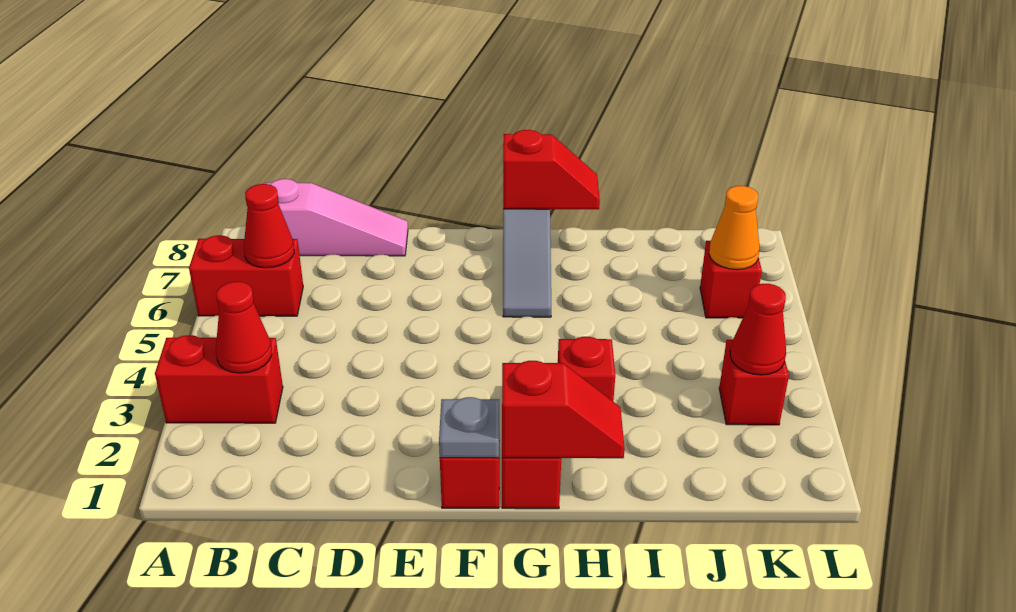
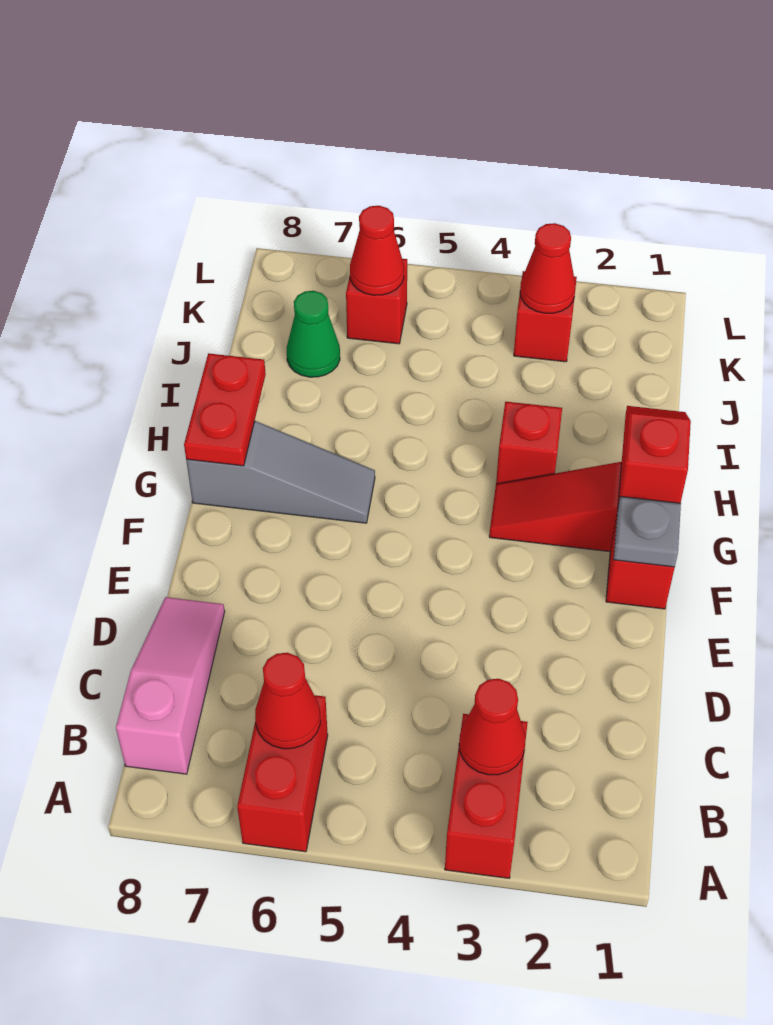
red 1x2 slope [503,130,600,209] -> red 1x2 plate [184,353,266,466]
none -> green 1x1 cone [287,291,340,377]
orange 1x1 cone [709,186,759,270] -> red 1x1 cone [350,206,404,295]

